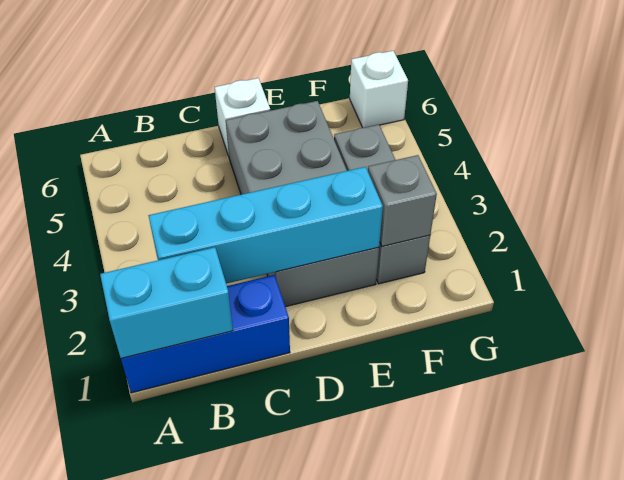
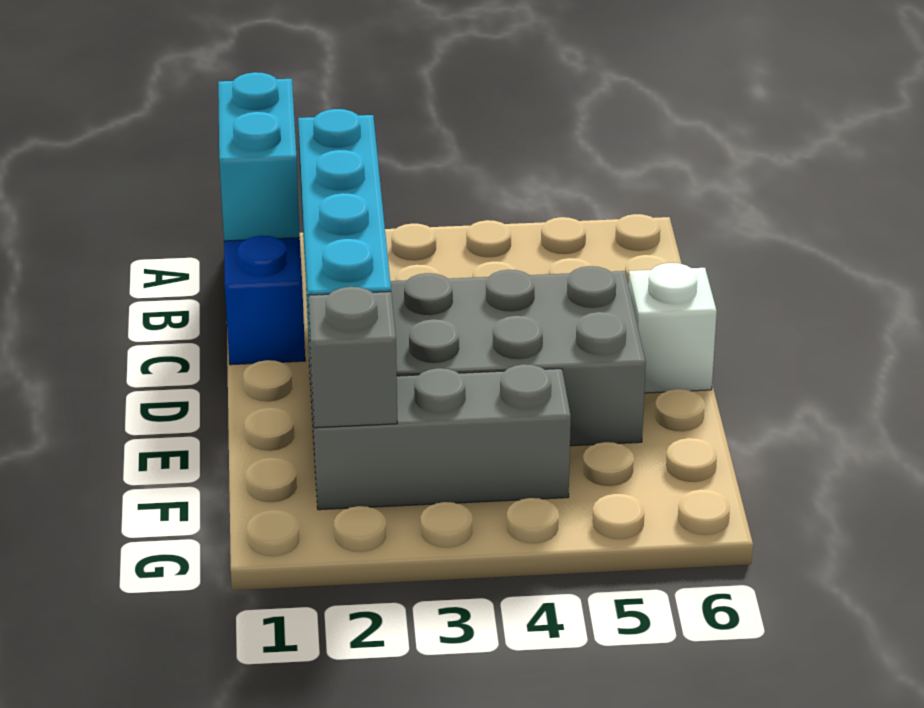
white 1x1 brick [350,51,408,128] -> none

